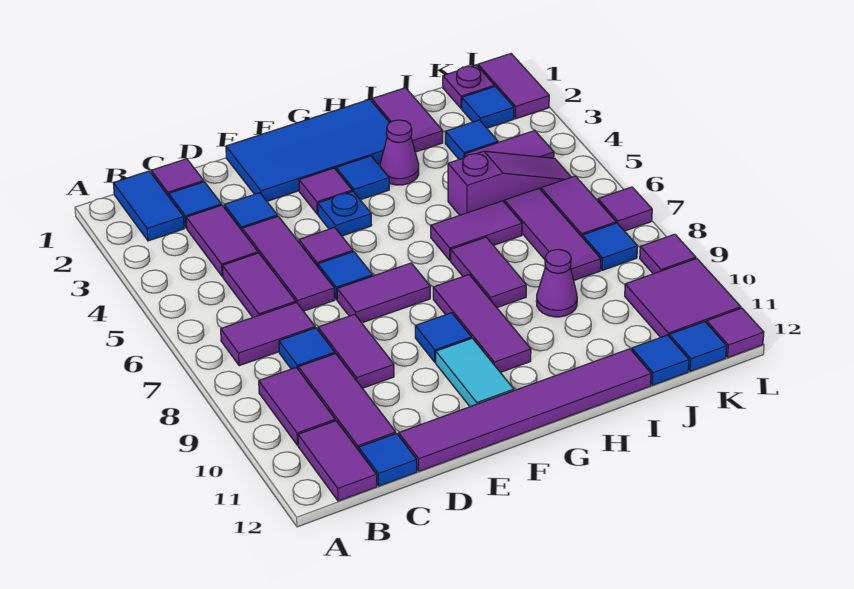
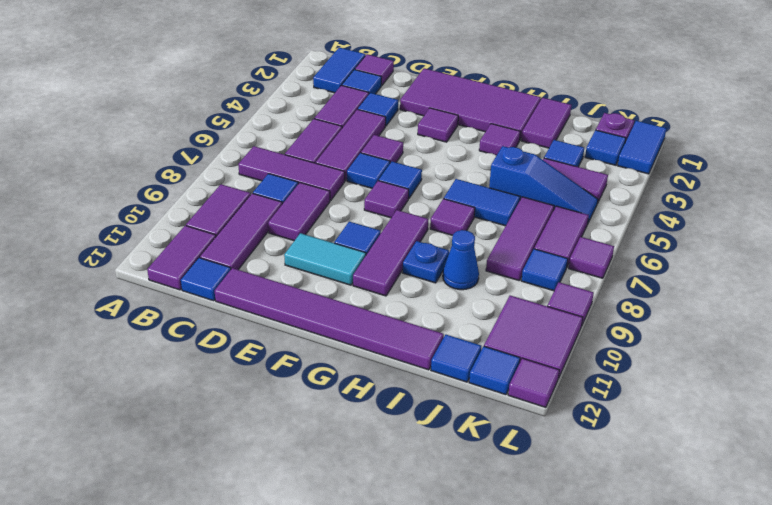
purple 1x2 tile [221,303,315,366] -> purple 1x3 tile [238,146,345,201]
blue 2x4 tile [226,99,390,201] -> purple 2x4 tile [400,68,541,140]
purple 1x2 tile [337,263,430,323] -> purple 1x1 tile [364,181,409,218]
blue 1x1 plate [318,191,372,236] -> blue 1x1 plate moved to [403,241,449,283]
cyan 1x2 tile [436,338,514,407] -> cyan 1x2 tile turned to [284,233,366,285]
blue 1x1 tile [336,156,389,200] -> blue 1x1 tile moved to [379,162,422,199]
purple 1x1 cone [380,120,419,185] -> purple 1x1 tile [479,124,520,155]
purple 1x2 tile [431,201,522,260] -> blue 1x2 tile [444,179,520,226]
purple 1x2 tile [451,237,526,308] -> purple 1x1 tile [430,199,475,235]
purple 1x3 slope [448,151,571,215] -> blue 1x3 slope [489,146,598,223]
purple 1x1 cone [536,249,577,317] -> blue 1x1 cone [443,230,479,290]
purple 1x2 tile [478,54,549,119] -> blue 1x2 tile [618,121,667,174]

